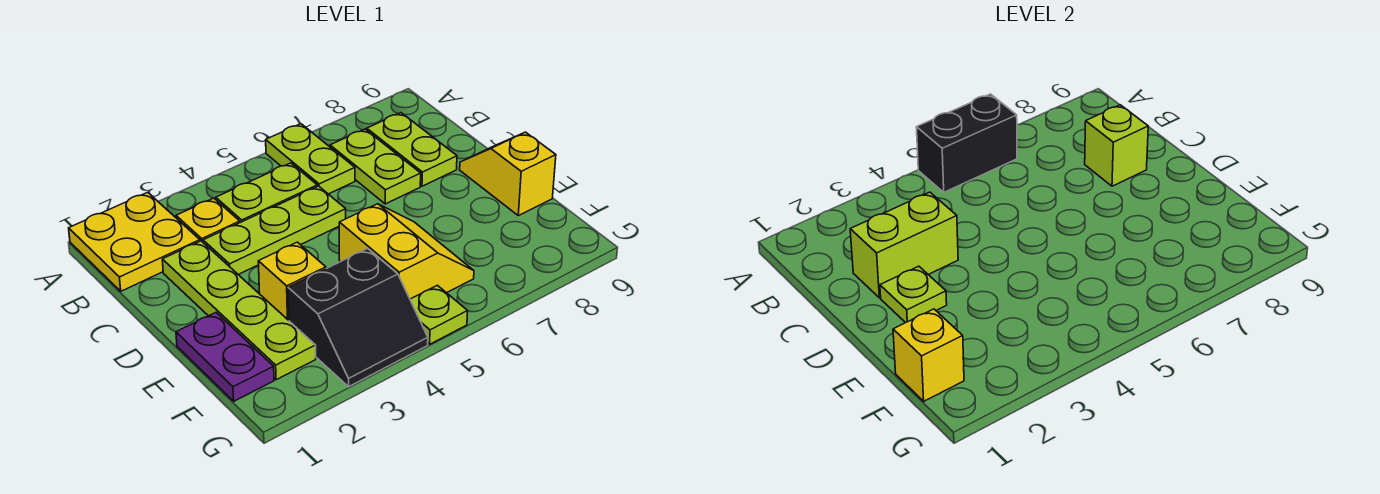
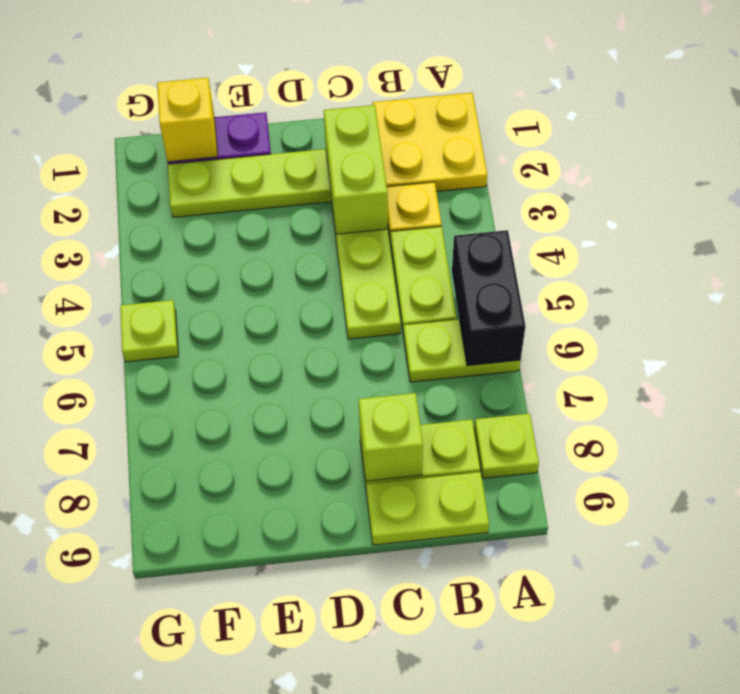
lime 1x2 plate [330,129,421,204] -> lime 1x2 plate moved to [366,472,489,545]
lime 1x1 plate [880,266,947,323] -> lime 1x1 plate moved to [474,413,539,479]
yellow 1x2 slope [460,132,556,216] -> none
yellow 1x1 brick [258,242,326,320] -> none
yellow 2x2 slope [339,204,474,299] -> none
black 2x2 slope [288,249,428,387] -> none

